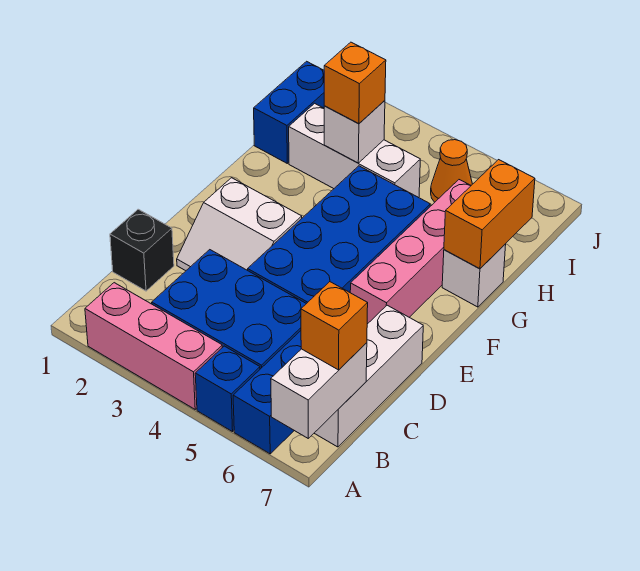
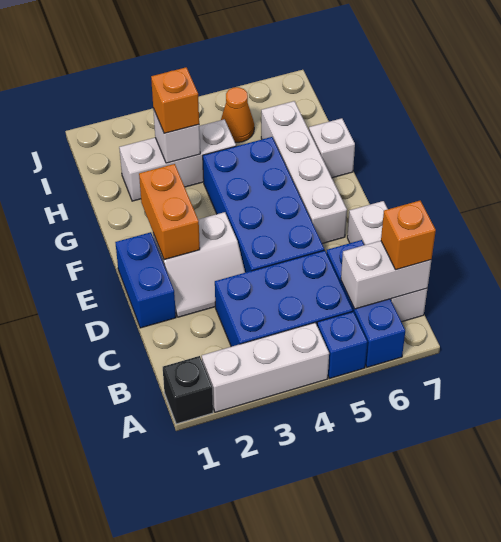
pink 1x3 brick [85,283,222,409] -> white 1x3 brick [202,323,329,412]
white 1x2 brick [271,343,367,438] -> white 1x2 brick turned to [341,241,431,309]
black 1x1 brick [110,209,174,291] -> black 1x1 brick moved to [163,356,213,424]
pink 1x4 brick [350,180,471,324] -> white 1x4 brick [261,101,347,243]
orange 1x2 brick [444,160,535,269] -> orange 1x2 brick moved to [139,164,200,260]
blue 1x2 brick [254,61,324,163] -> blue 1x2 brick moved to [115,232,176,328]

